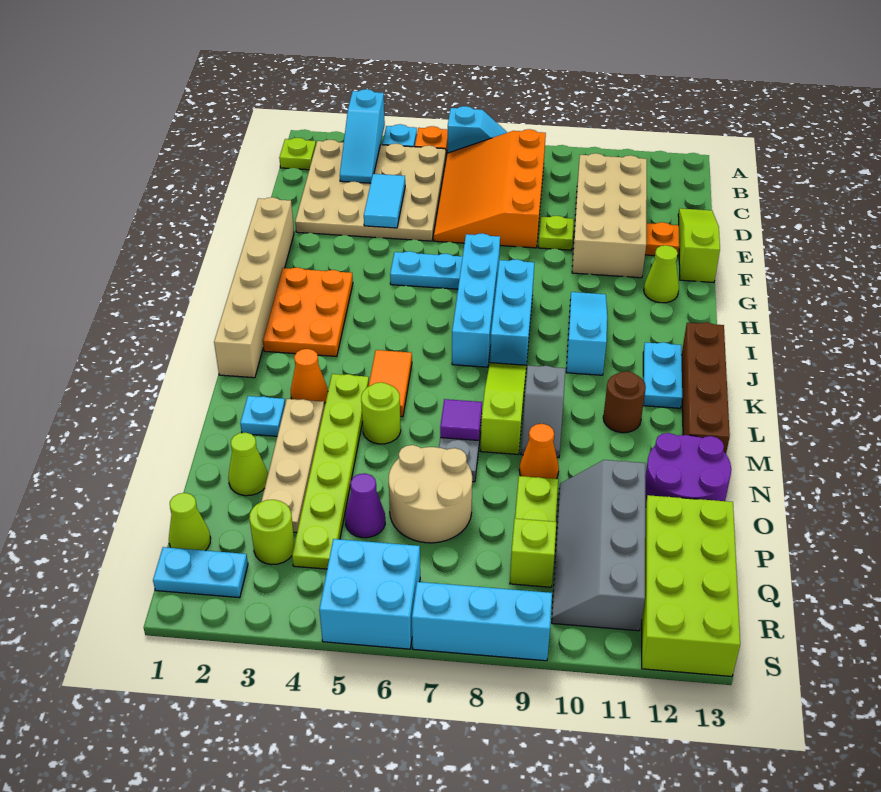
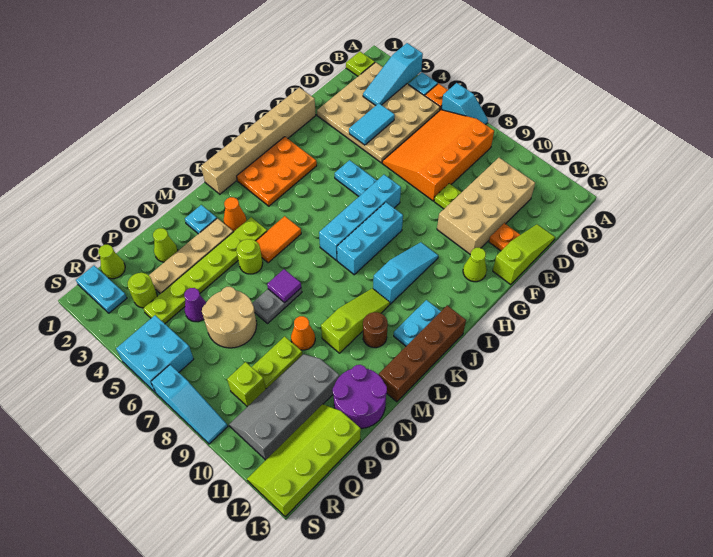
lime 1x3 slope [480,363,526,454] -> lime 1x3 slope moved to [321,288,390,353]
grey 1x2 slope [521,365,565,457] -> none
lime 2x4 brick [642,495,740,676] -> lime 2x4 slope [247,404,361,517]
cyan 1x3 brick [412,582,552,661] -> cyan 1x3 slope [151,365,228,444]

